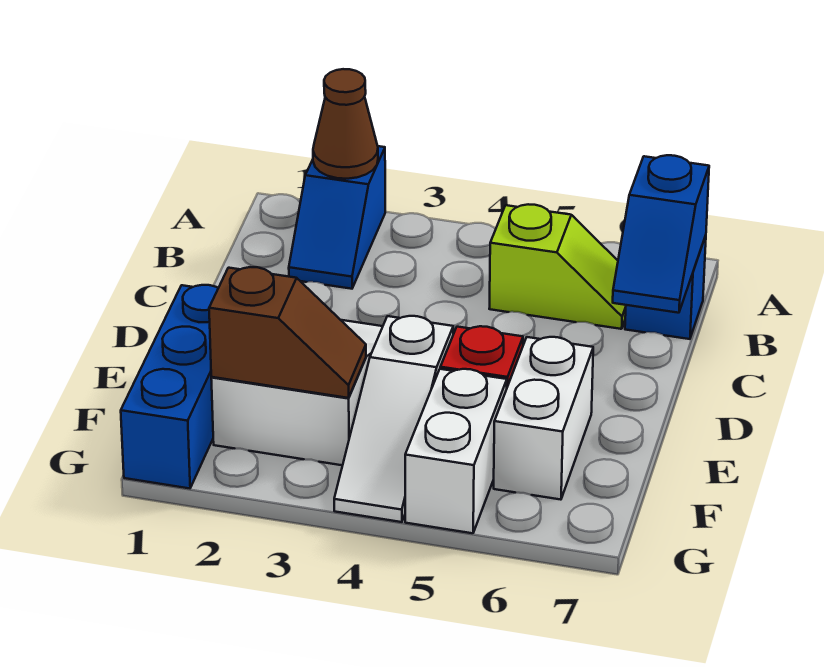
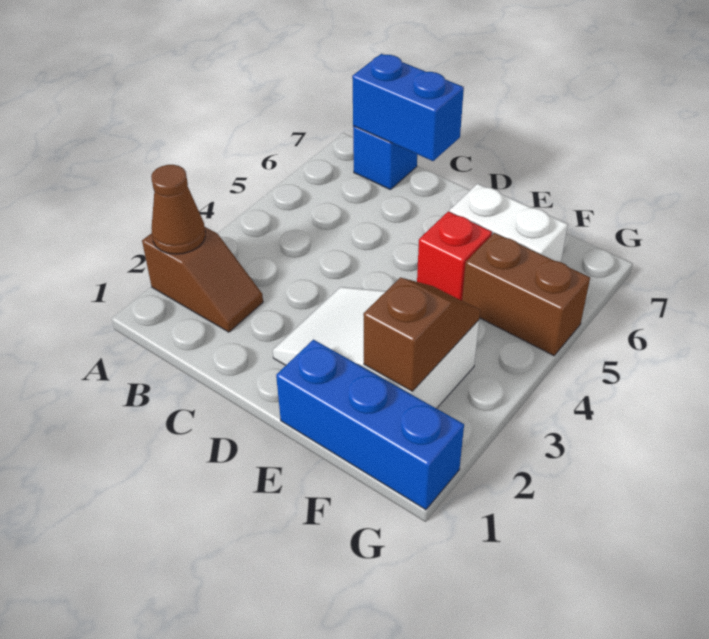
blue 1x2 slope [289,146,385,289] -> brown 1x2 slope [142,227,263,332]
lime 1x2 slope [489,204,626,329] -> none
blue 1x2 slope [613,155,709,313] -> blue 1x2 brick [352,54,464,161]
white 1x3 slope [334,316,453,522] -> none
white 1x2 brick [405,369,507,533] -> brown 1x2 brick [462,233,590,356]

